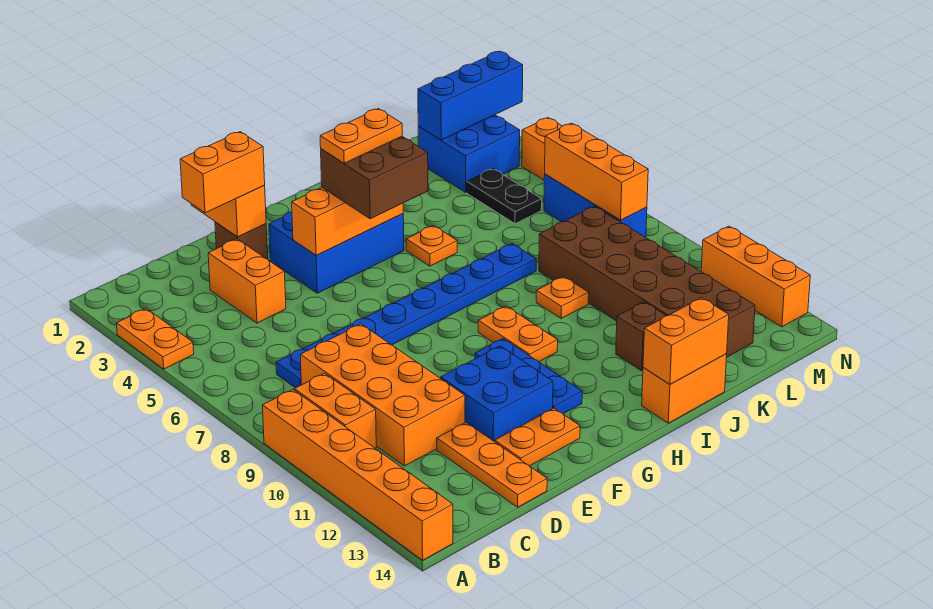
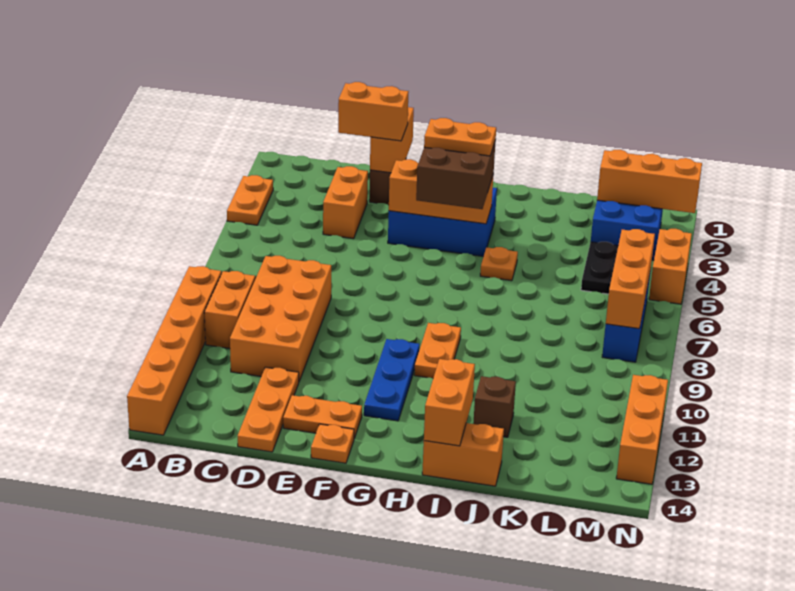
blue 1x8 plate [276,244,536,388] -> none
blue 2x2 brick [441,346,553,442] -> none
orange 1x2 brick [643,298,729,384] -> orange 1x2 brick turned to [424,359,475,446]
orange 1x1 plate [536,276,589,319] -> orange 1x1 plate moved to [311,424,354,463]
brown 2x6 brick [539,206,755,358] -> none
blue 1x3 brick [418,51,523,140] -> orange 1x3 brick [597,150,702,213]

